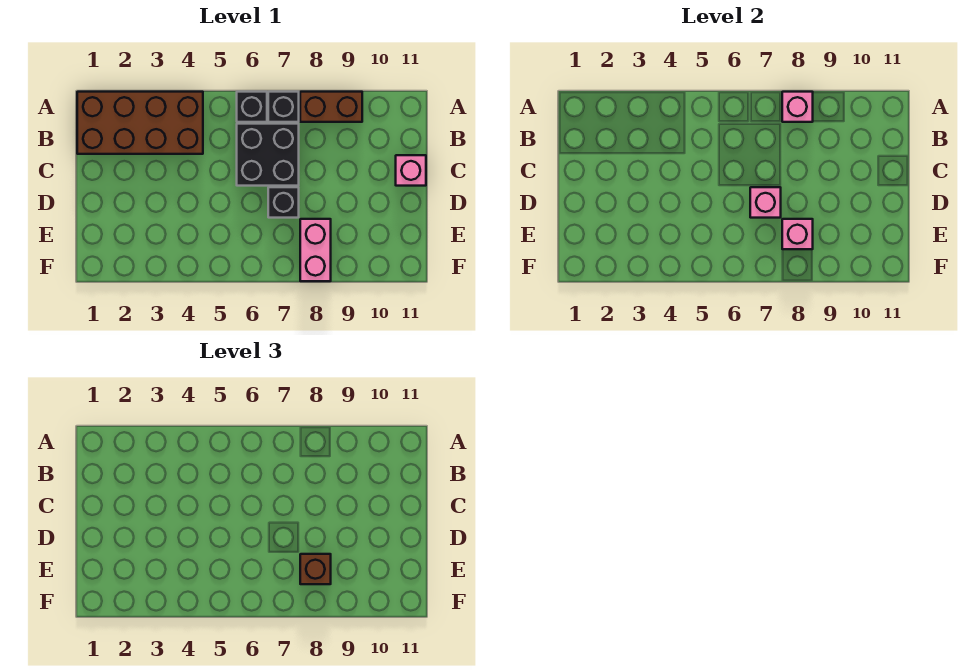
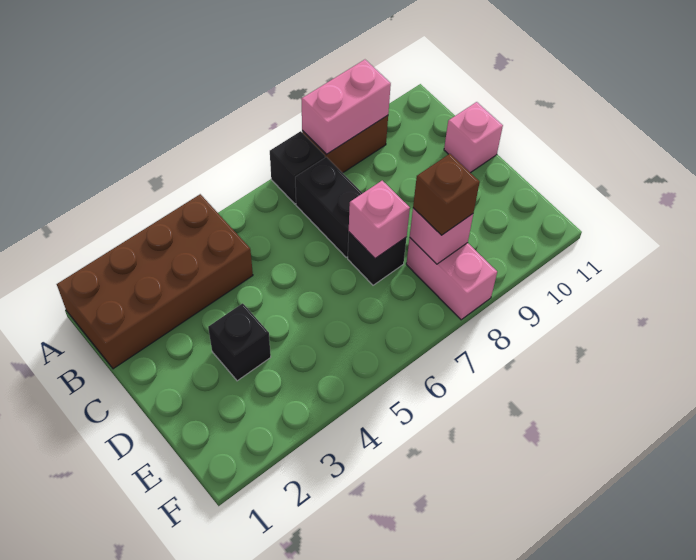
black 1x1 brick [237,92,267,122] -> black 1x1 brick moved to [208,303,271,381]
pink 1x1 brick [782,92,813,122] -> pink 1x2 brick [301,60,391,154]
black 2x2 brick [237,124,299,186] -> black 1x2 brick [295,157,362,257]

